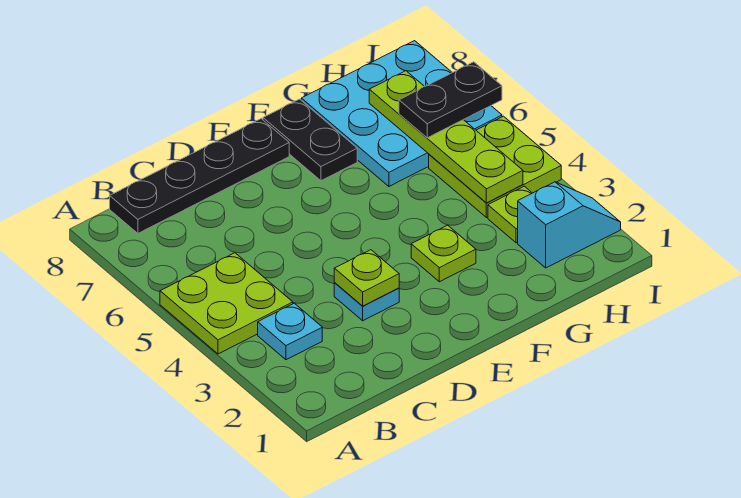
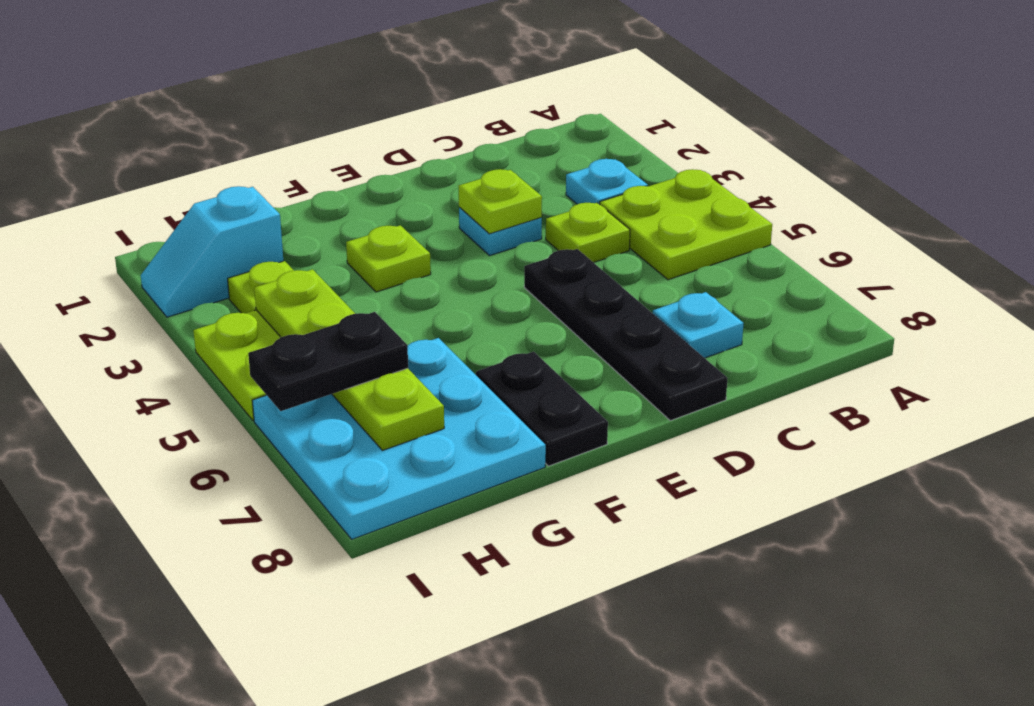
black 1x4 plate [110,119,289,233] -> black 1x4 plate turned to [524,249,727,421]
none -> lime 1x1 plate [546,203,630,263]
none -> cyan 1x1 plate [653,292,744,358]

